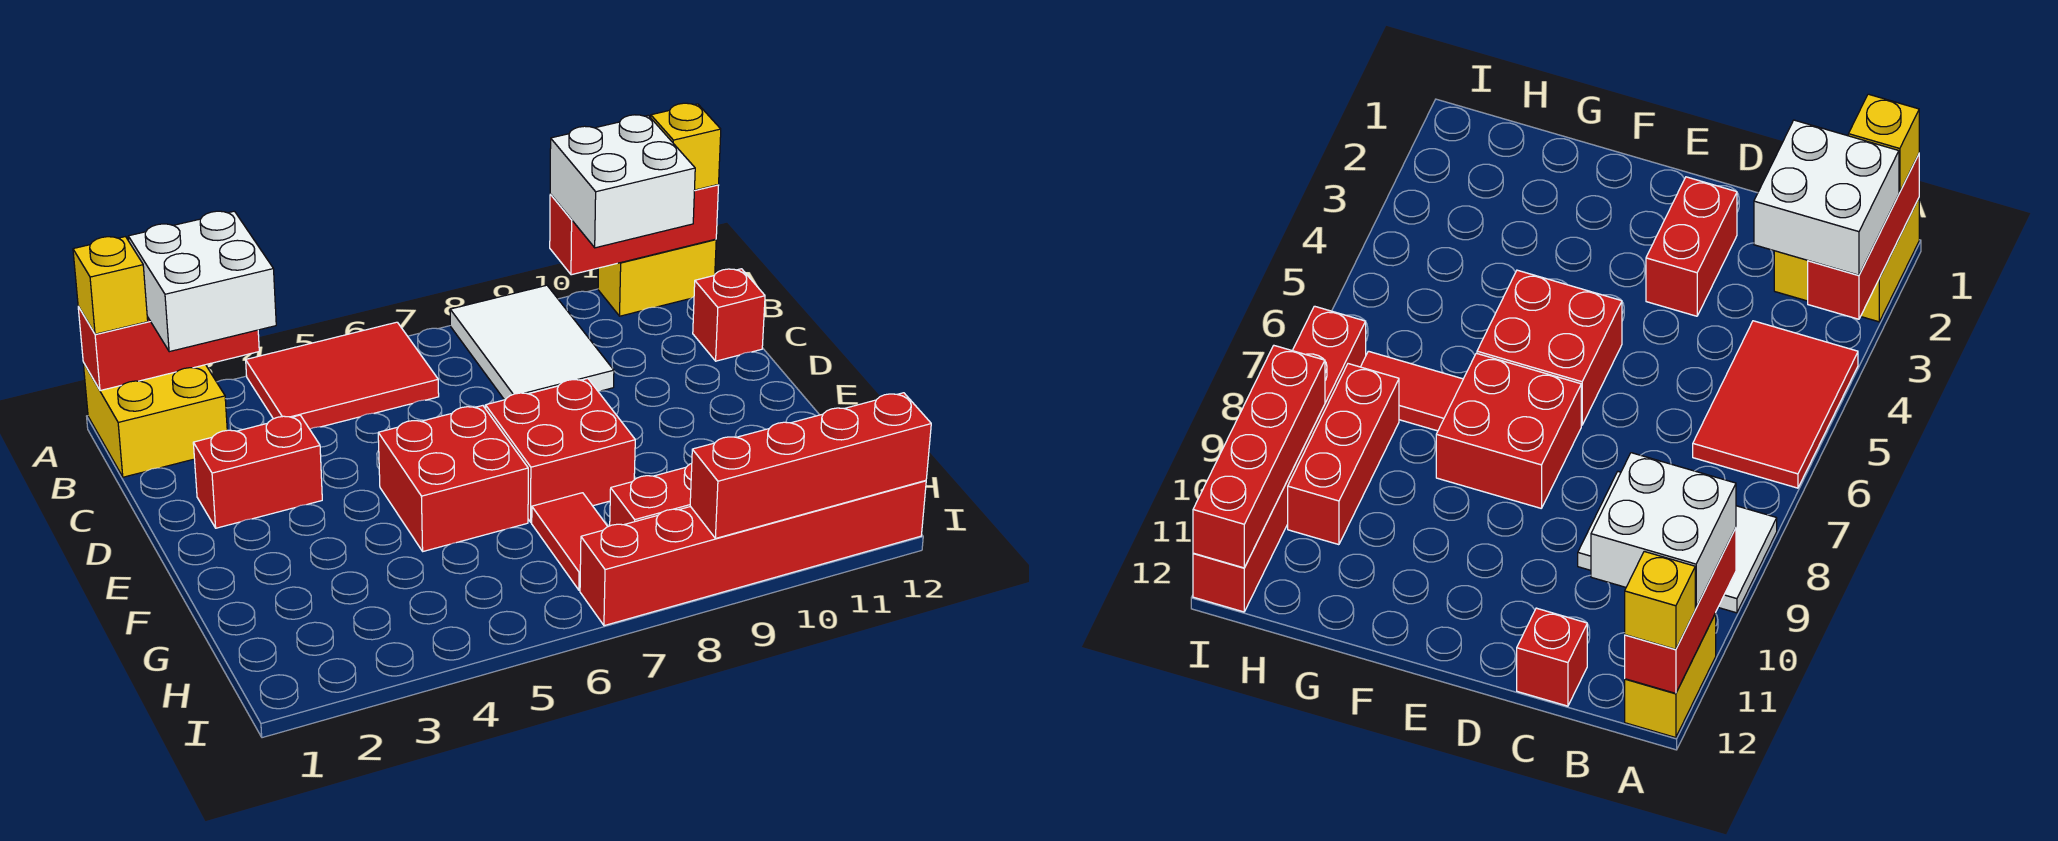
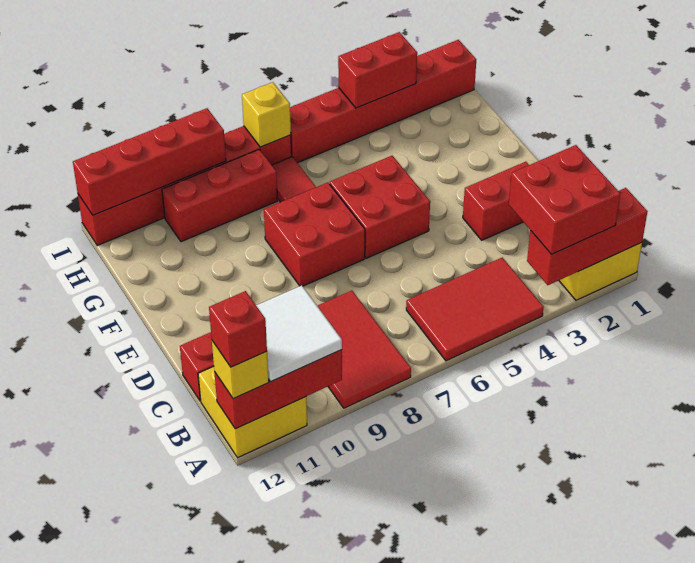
yellow 1x1 brick [73,237,148,334] -> yellow 1x1 brick moved to [242,82,291,147]
white 2x2 brick [128,211,276,352] -> red 2x2 brick [509,145,620,254]
white 2x3 tile [450,285,614,400] -> red 2x3 tile [318,290,411,408]
white 2x2 brick [550,115,695,248] -> white 2x2 tile [256,285,342,382]
yellow 1x2 brick [598,239,716,316] -> yellow 2x2 brick [198,367,307,458]
none -> red 1x1 brick [209,291,267,367]
none -> red 1x6 brick [290,40,476,163]
none -> red 1x2 brick [338,32,417,108]

